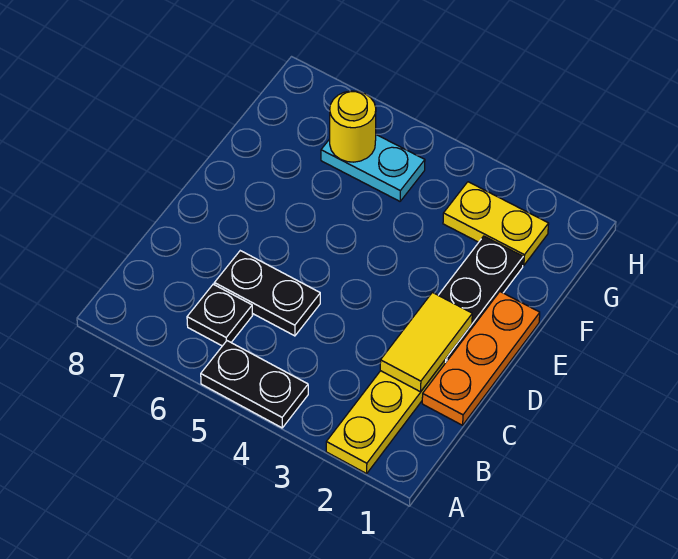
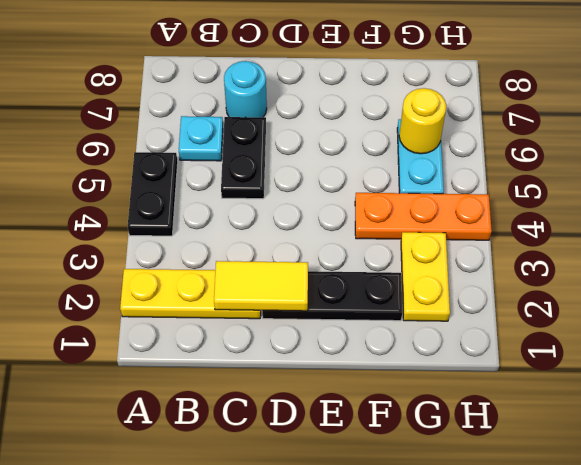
black 1x1 plate [187,284,252,346] -> cyan 1x1 plate [179,116,223,161]
orange 1x3 plate [422,292,540,425] -> orange 1x3 plate moved to [355,193,492,240]
none -> cyan 1x1 round brick [224,61,267,117]

